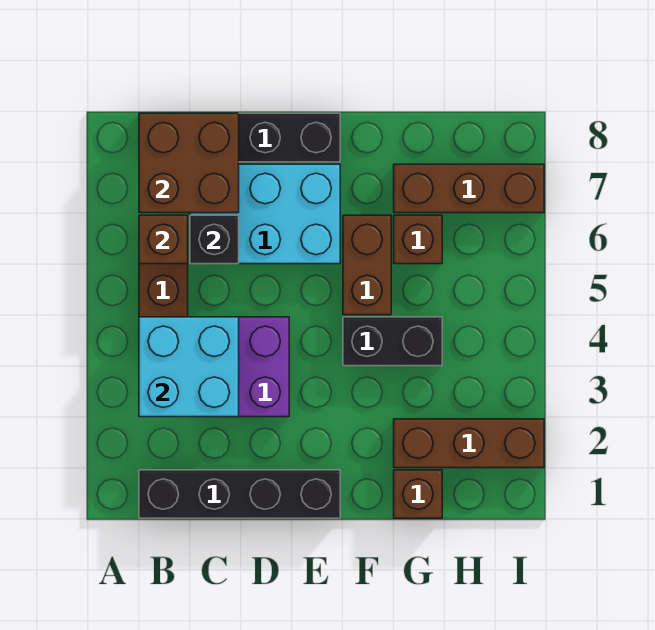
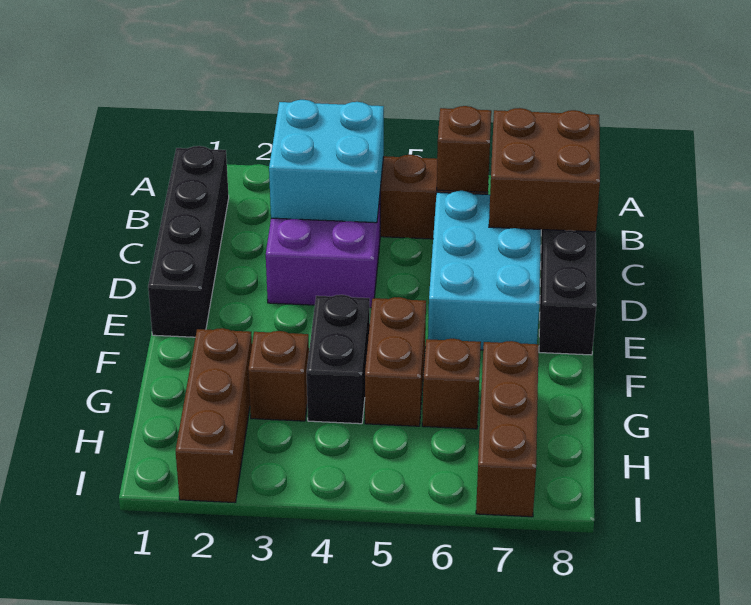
black 1x1 brick [190,215,239,264] -> none
brown 1x2 brick [343,215,391,315] -> brown 1x2 brick turned to [365,297,426,426]
brown 1x1 brick [394,470,442,518] -> brown 1x1 brick moved to [248,331,309,421]

